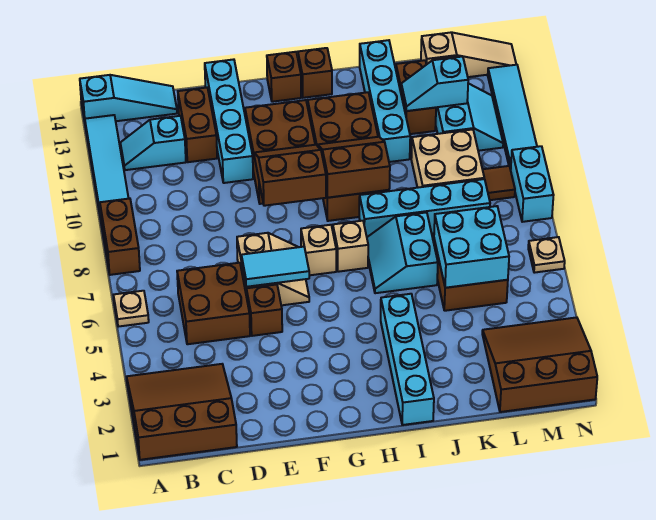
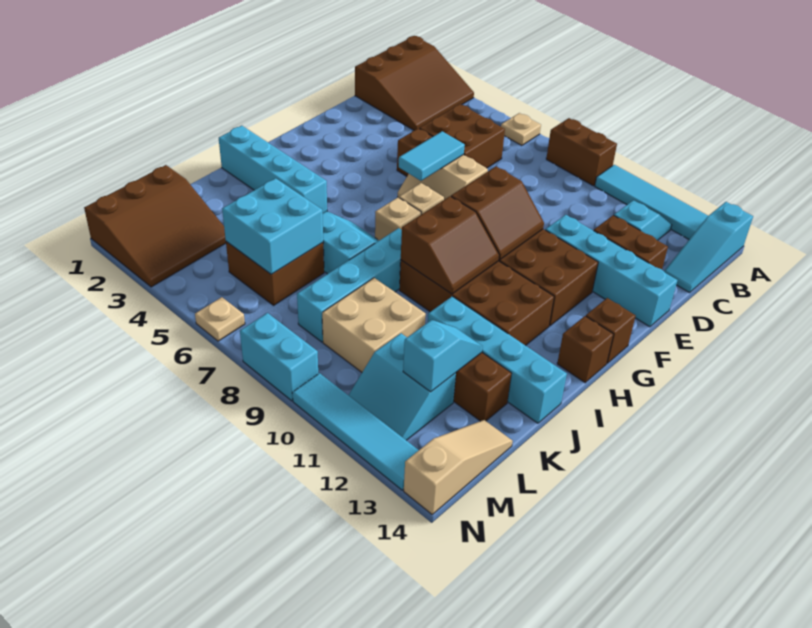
tan 1x3 slope [421,32,516,77] -> tan 1x3 slope turned to [404,420,513,514]
brown 1x1 tile [483,166,515,200] -> none

